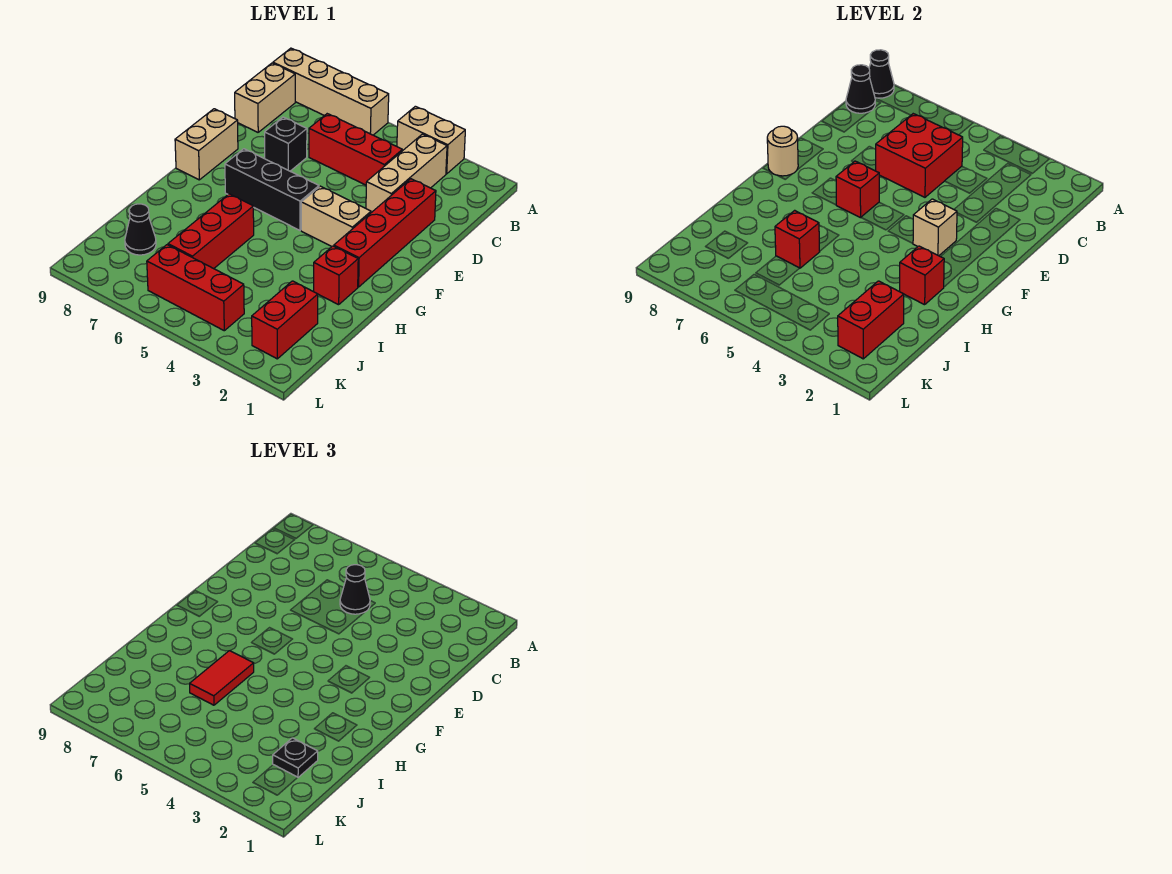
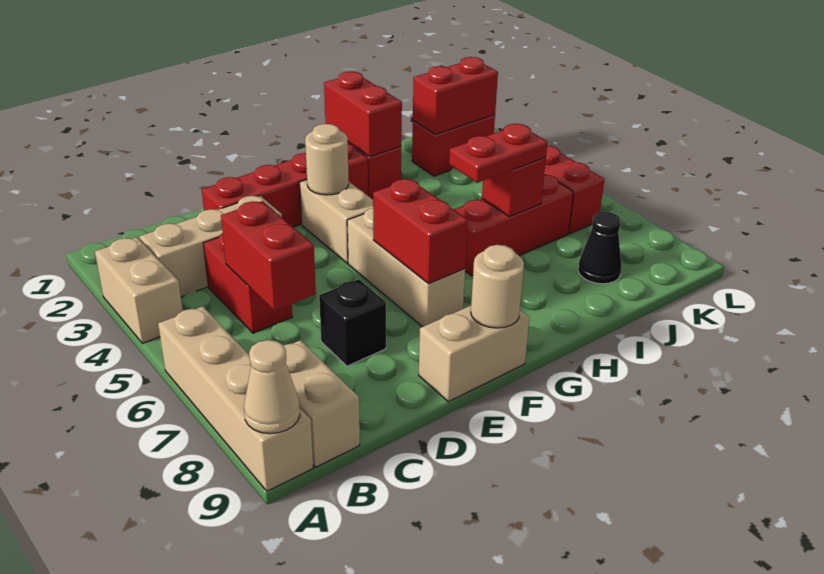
black 1x1 cone [869,50,894,98] -> tan 1x1 cone [244,340,300,434]
tan 1x2 brick [235,63,295,132] -> tan 1x2 brick turned to [284,340,360,467]
black 1x1 cone [846,65,875,113] -> none
red 1x3 brick [309,114,402,185] -> red 1x2 brick [203,233,292,333]
red 2x2 brick [876,114,963,197] -> red 1x2 brick [221,201,316,311]
black 1x1 cone [340,565,370,614] -> none
tan 1x1 brick [913,199,957,256] -> tan 1x1 round brick [305,124,349,195]
black 1x3 brick [225,149,319,230] -> tan 1x3 brick [347,208,465,327]
red 1x1 brick [836,161,879,218] -> red 1x2 brick [373,179,468,284]
red 1x1 brick [900,246,944,305] -> red 1x2 brick [324,71,402,157]
red 1x2 tile [190,651,254,705] -> red 1x2 plate [449,124,548,183]
black 1x1 plate [273,738,318,777] -> none

